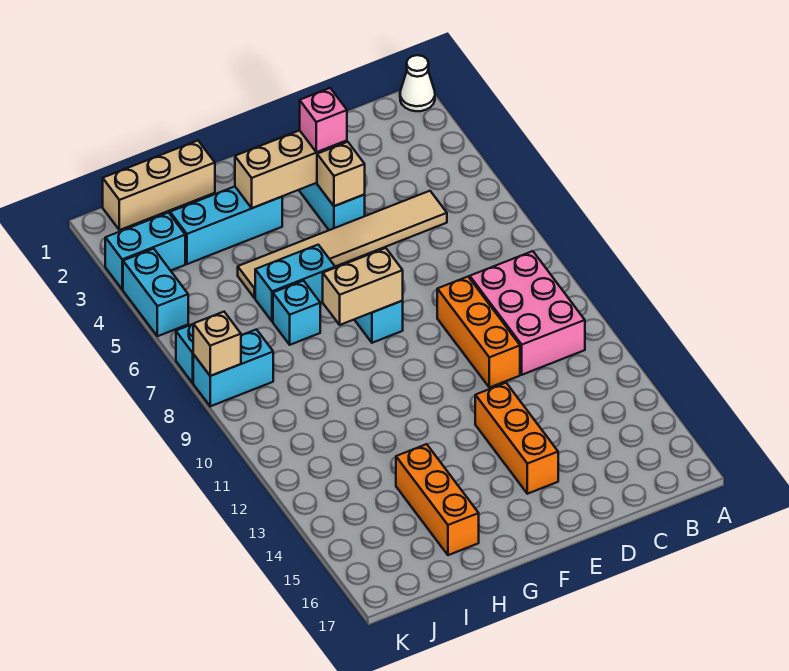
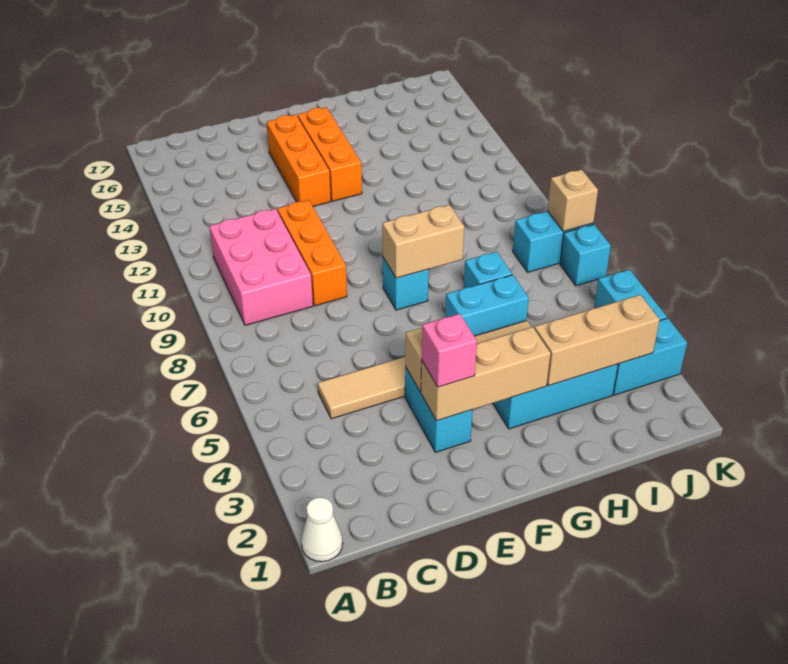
tan 1x3 brick [103,141,215,230] -> tan 1x3 brick moved to [534,295,660,386]
orange 1x3 brick [396,444,479,555] -> orange 1x3 brick moved to [298,107,362,201]

